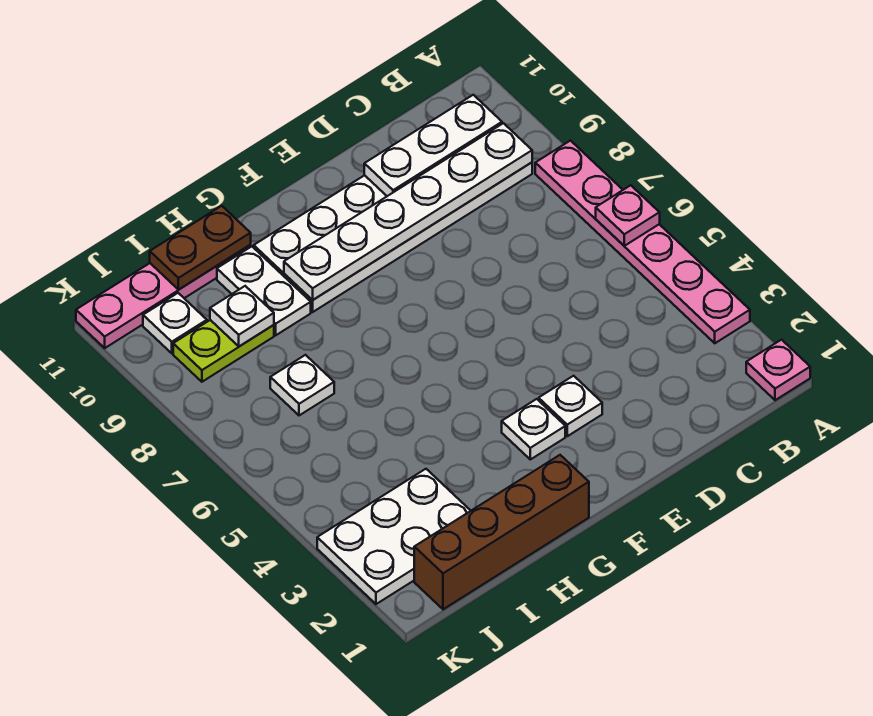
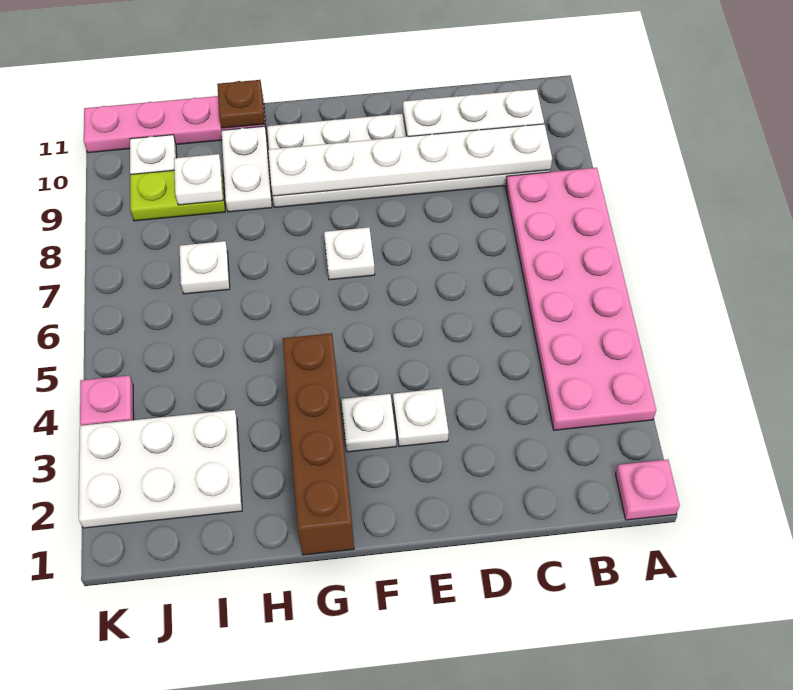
pink 1x6 plate [535,141,750,343] -> pink 2x6 plate [506,168,656,430]
pink 1x1 plate [596,185,660,246] -> pink 1x1 plate moved to [80,376,134,425]
none -> white 1x1 plate [324,227,375,280]
brown 1x4 brick [414,455,589,609] -> brown 1x4 brick turned to [283,333,354,555]
brown 1x2 plate [150,206,251,290] -> brown 1x1 plate [217,80,265,128]

